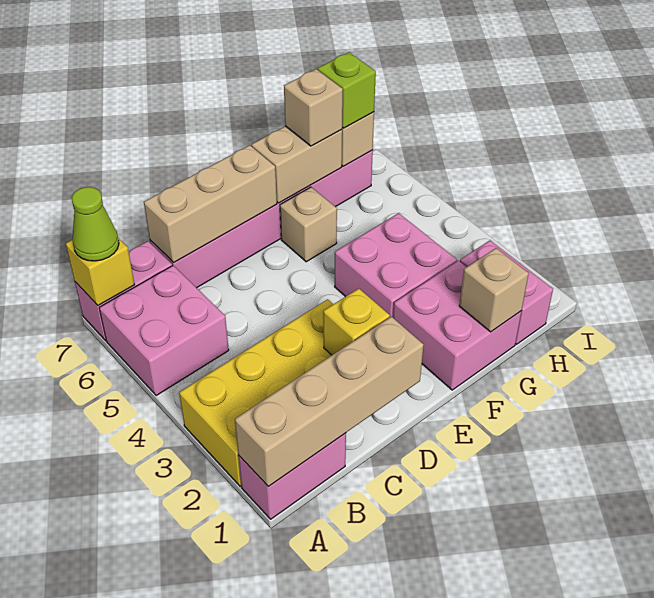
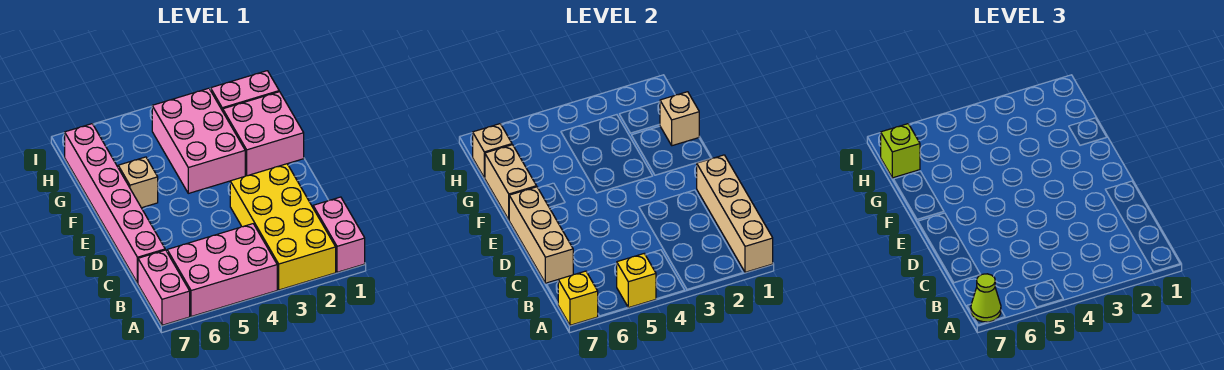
pink 2x2 brick [99,266,229,396] -> pink 2x3 brick [167,224,277,317]
yellow 1x1 brick [323,288,390,355] -> yellow 1x1 brick moved to [617,254,656,308]
pink 2x2 brick [335,213,457,317] -> pink 2x3 brick [152,88,245,193]
tan 1x1 brick [284,69,343,146] -> none

